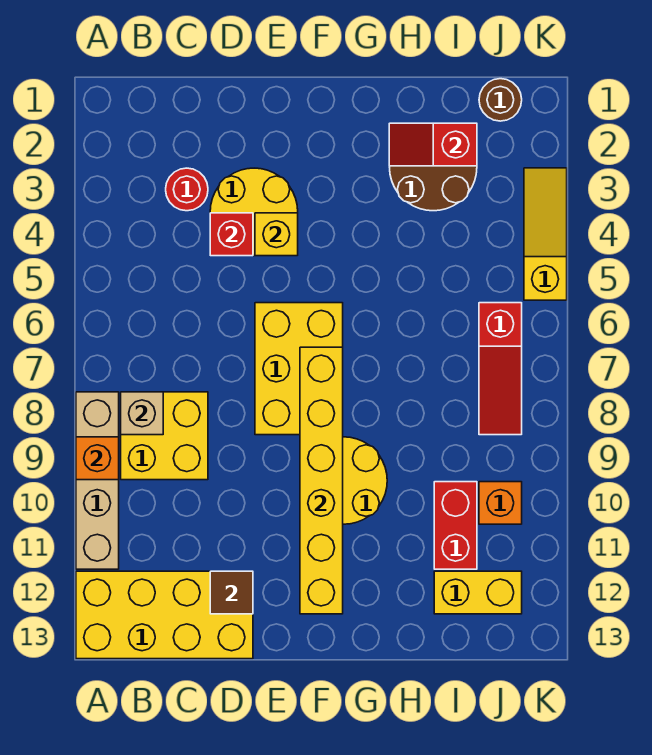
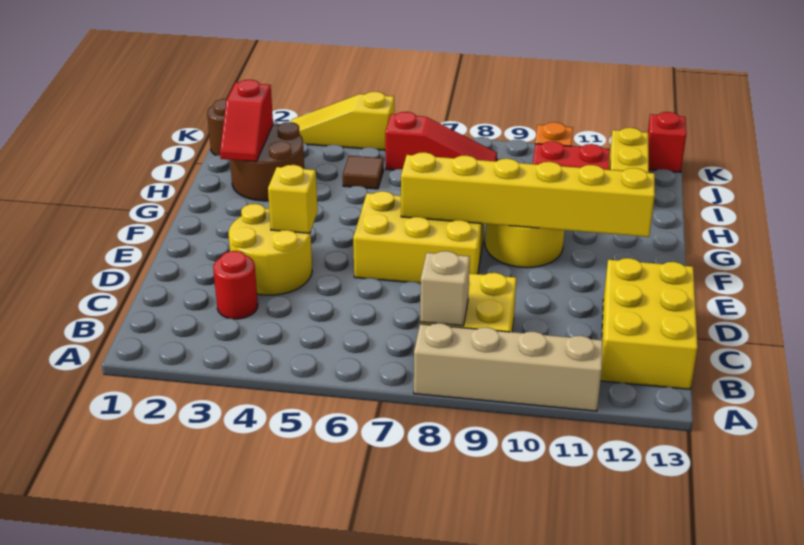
orange 1x1 brick [76,437,119,480] -> none
yellow 2x4 brick [76,571,253,659] -> yellow 2x3 brick [601,258,698,389]
red 1x1 brick [210,213,253,256] -> red 1x1 brick moved to [648,112,686,172]
brown 1x1 tile [210,571,253,614] -> brown 1x1 tile moved to [343,156,384,189]

